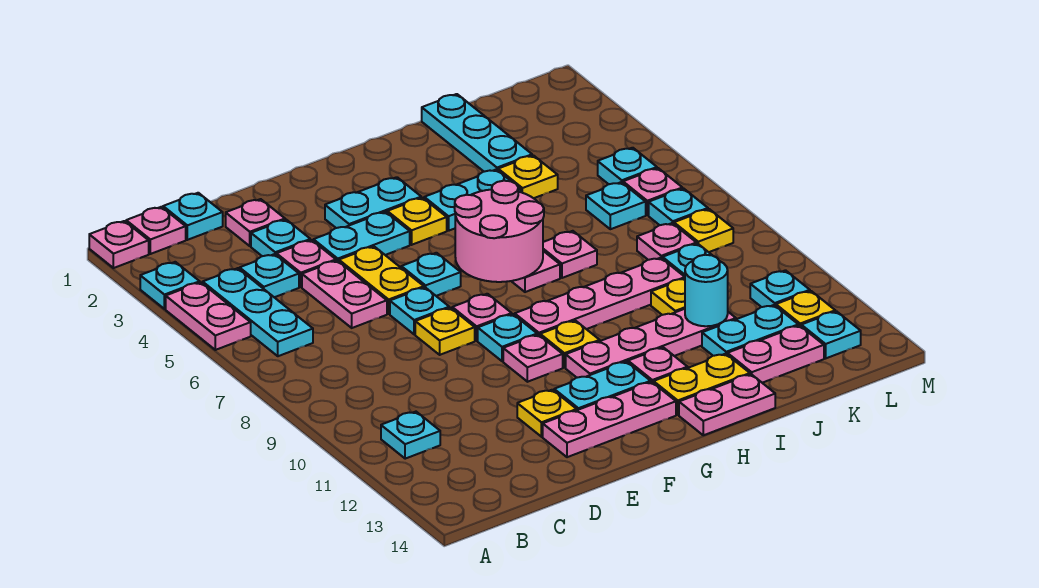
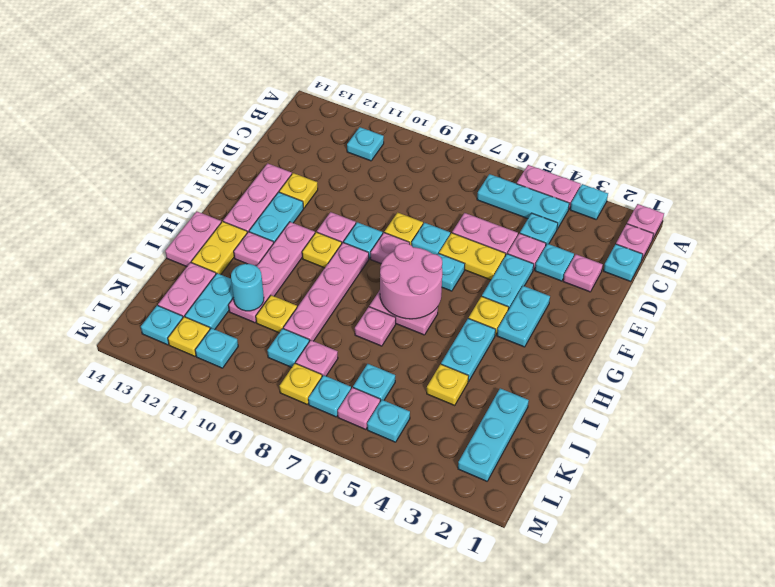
cyan 1x3 plate [422,94,532,172] -> cyan 1x3 plate turned to [458,388,529,481]

